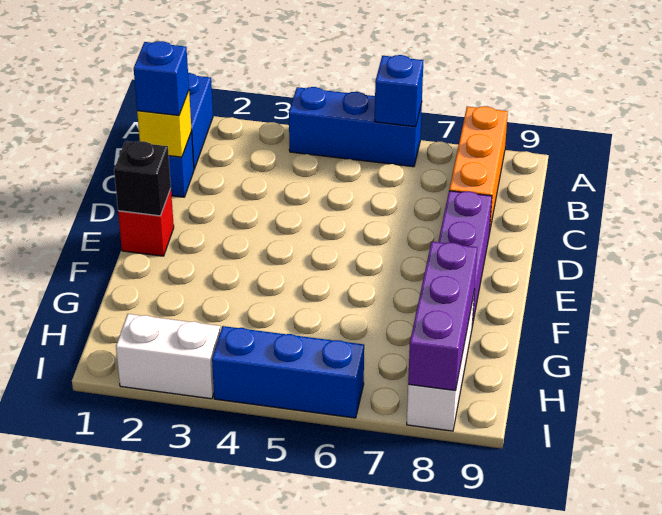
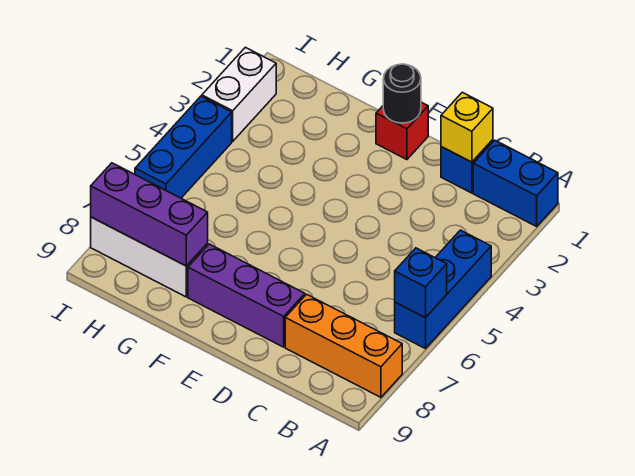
blue 1x1 brick [134,41,189,116] -> none
black 1x1 brick [114,141,171,216] -> black 1x1 round brick [383,64,421,123]

